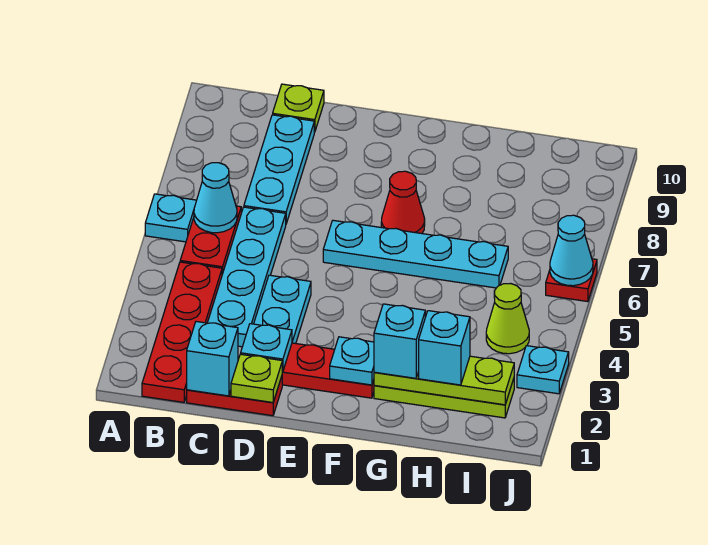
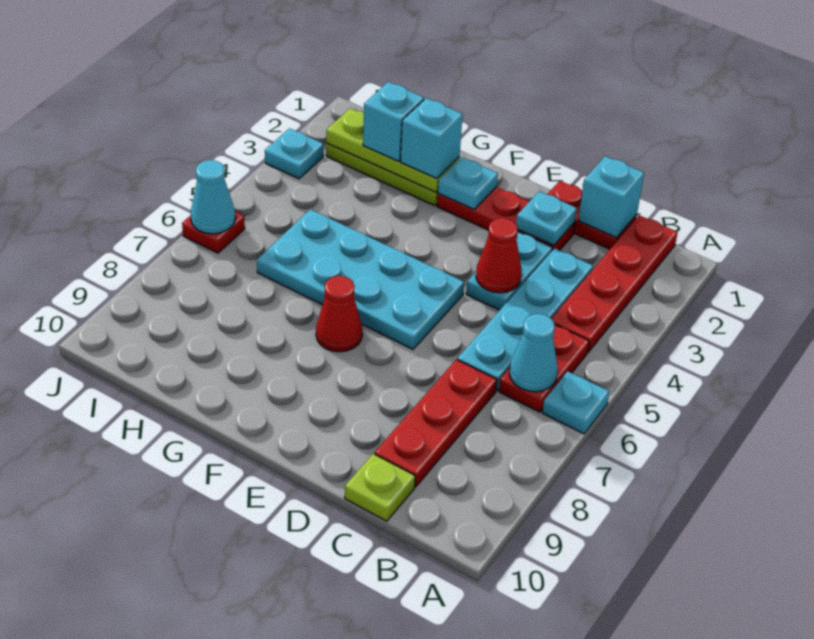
cyan 1x3 plate [244,115,314,223] -> red 1x3 plate [375,360,497,487]
lime 1x1 plate [231,354,282,402] -> none
none -> red 1x1 cone [476,218,522,293]
cyan 1x4 plate [323,220,508,288] -> cyan 2x4 plate [257,209,464,349]
lime 1x1 cone [486,284,529,354] -> none

